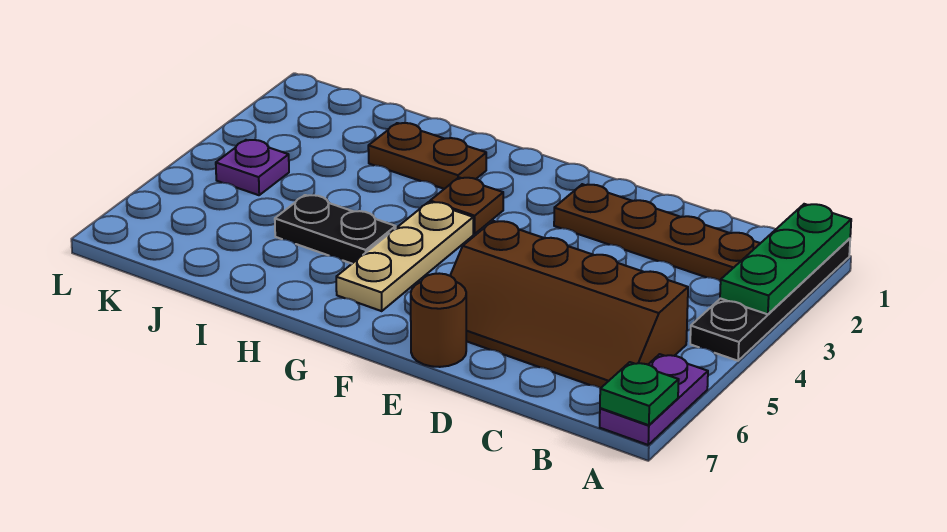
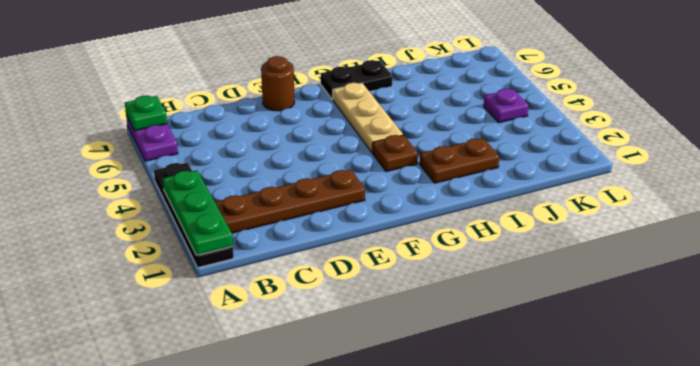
brown 2x4 slope [450,221,688,388] -> none
black 1x2 plate [275,195,396,263] -> black 1x2 plate moved to [321,60,392,100]

